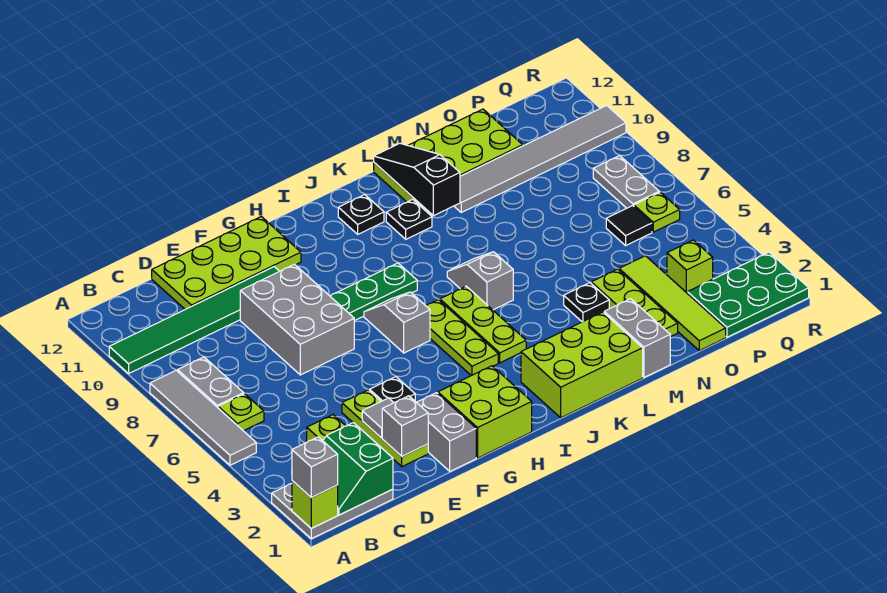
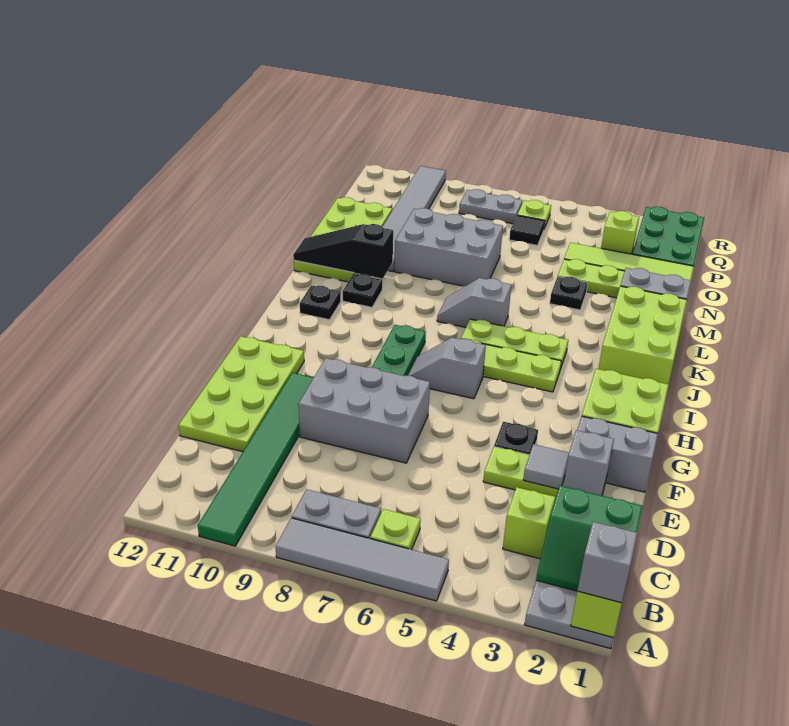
none -> grey 2x3 brick [394,208,503,286]

